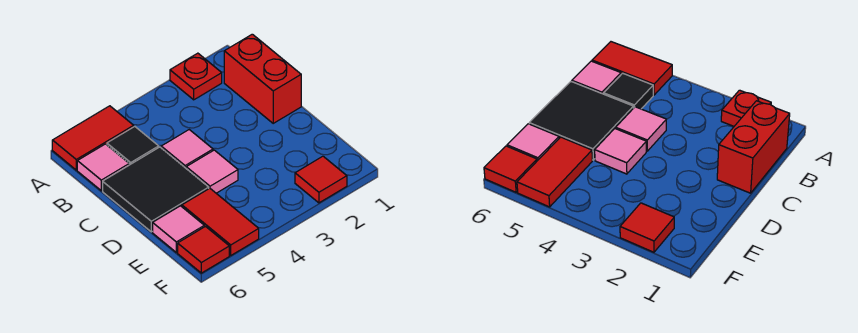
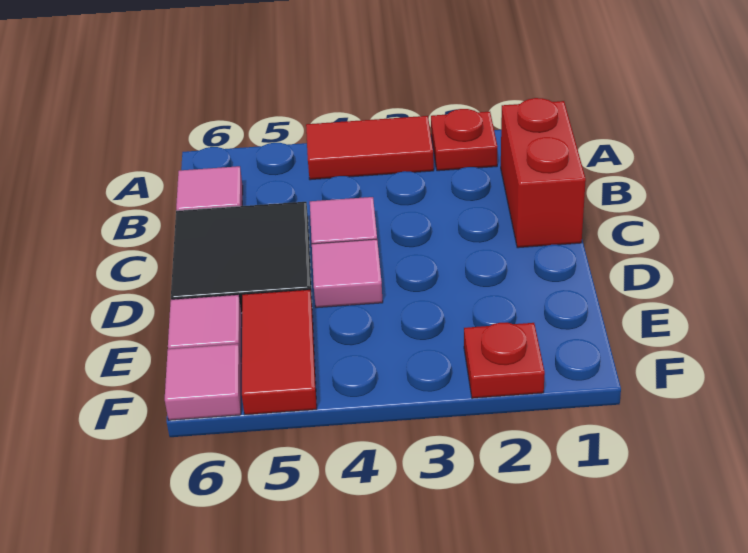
red 1x2 tile [52,106,134,170] -> red 1x2 tile moved to [306,116,434,180]
black 1x1 tile [107,127,159,165] -> none
red 1x1 tile [295,156,347,203] -> red 1x1 plate [464,323,545,398]
red 1x1 tile [178,227,229,273] -> pink 1x1 tile [165,344,241,420]

